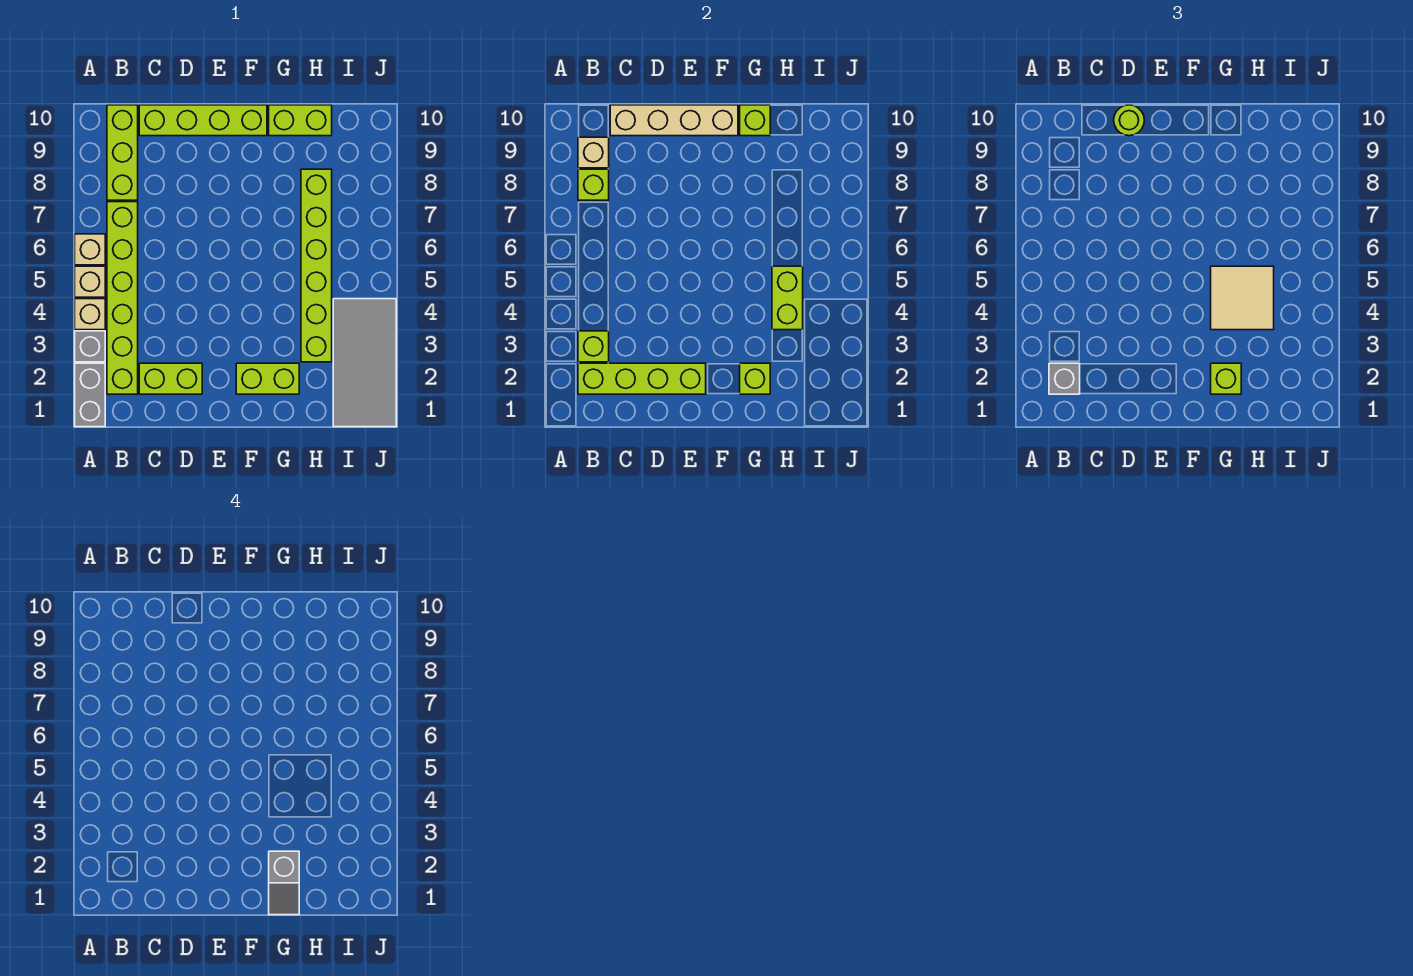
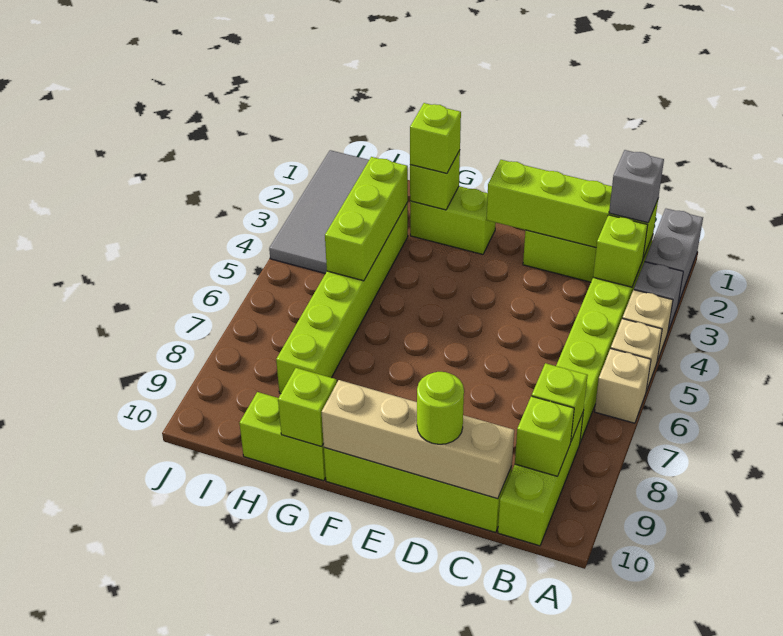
tan 1x1 brick [578,137,609,168] -> lime 1x1 brick [515,396,574,477]
grey 1x2 slope [269,851,299,915] -> none
tan 2x2 tile [1211,266,1274,330] -> none
lime 1x2 brick [772,266,803,330] -> lime 1x3 brick [325,157,408,281]

